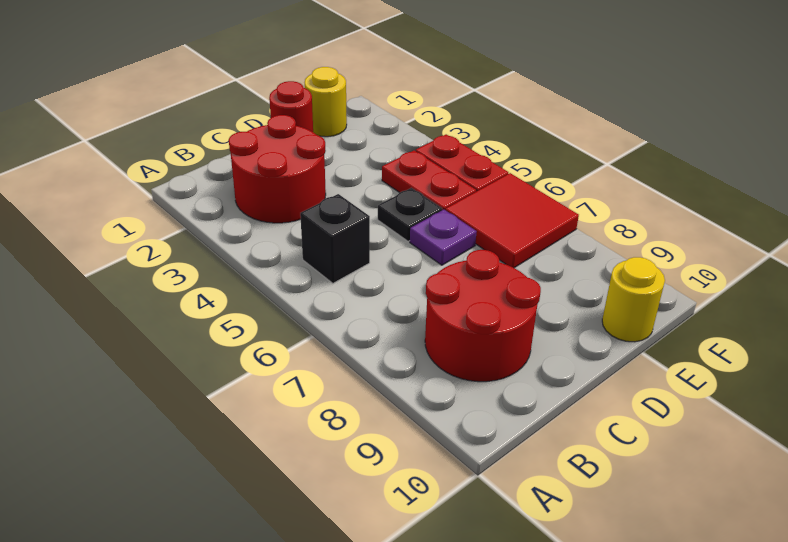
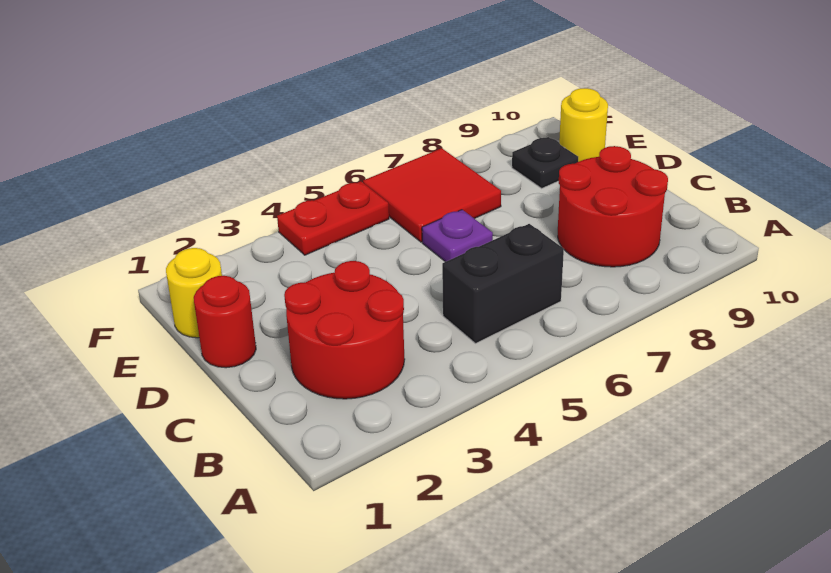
black 1x1 brick [300,194,370,283] -> black 1x2 brick [442,224,564,344]
black 1x1 plate [378,188,442,241] -> black 1x1 plate moved to [512,137,578,188]
red 1x2 plate [382,151,476,210] -> none

